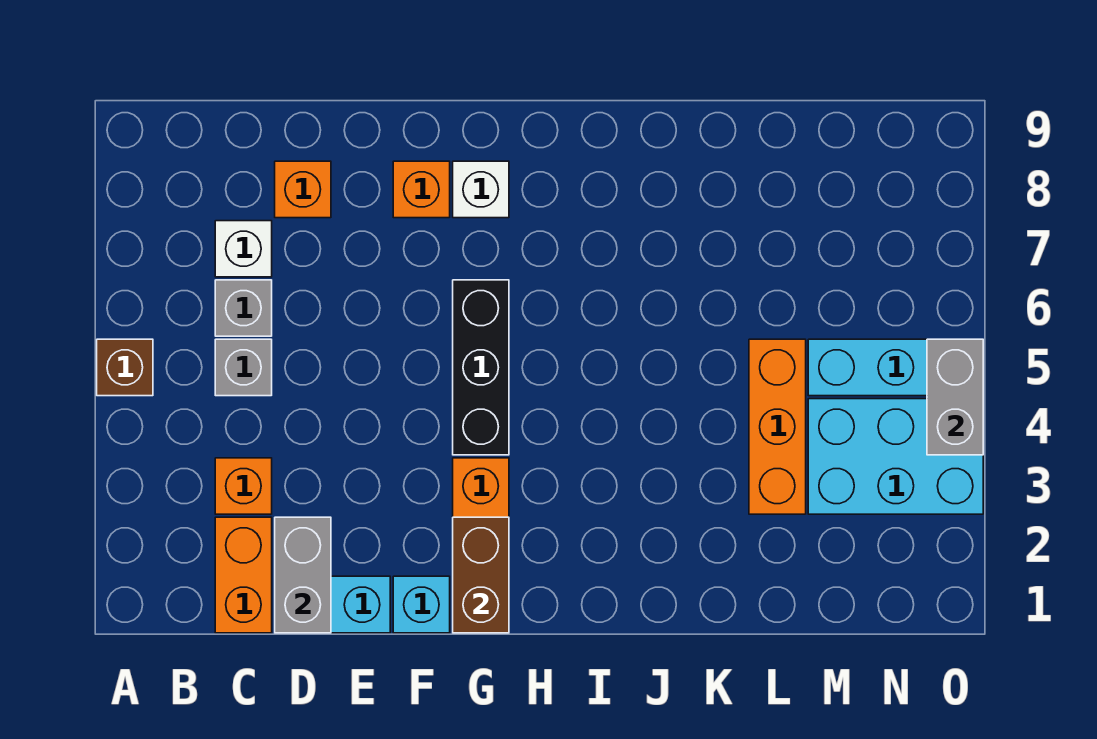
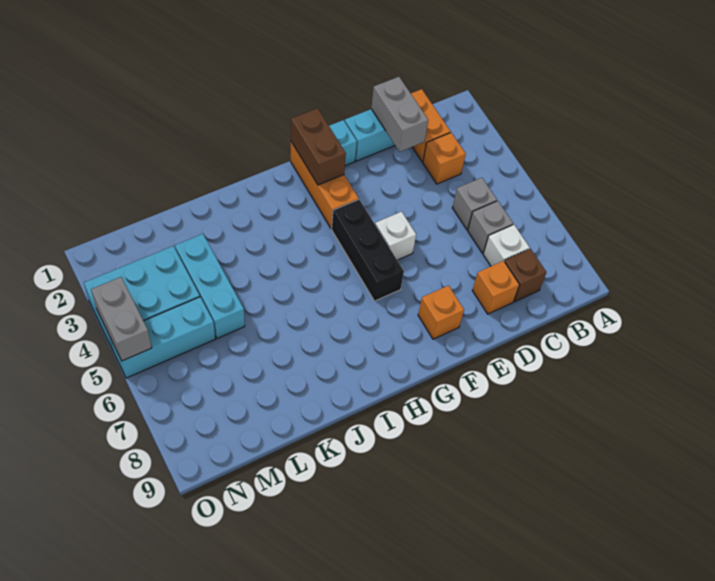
brown 1x1 brick [97,339,153,396] -> brown 1x1 brick moved to [504,249,546,302]
white 1x1 brick [453,161,509,218] -> white 1x1 brick moved to [375,212,416,260]
orange 1x3 brick [749,339,806,514] -> cyan 1x3 brick [175,234,245,338]

